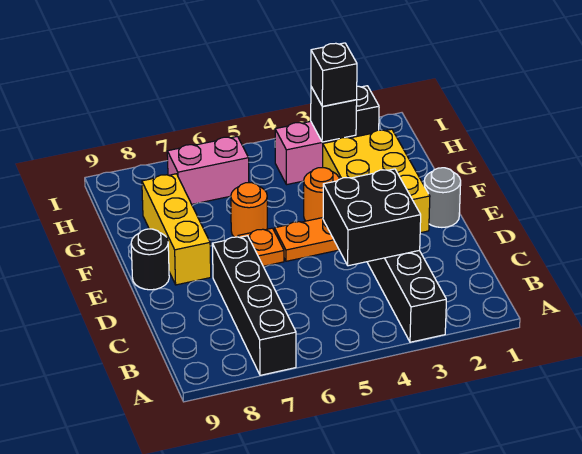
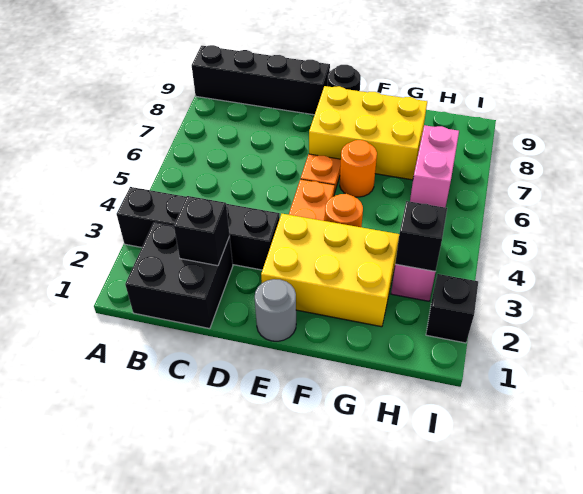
black 1x4 brick [212,236,296,375] -> black 1x4 brick moved to [192,45,330,115]
black 2x2 brick [323,169,421,266] -> black 2x2 brick moved to [125,222,233,329]
yellow 1x3 brick [142,174,211,285] -> yellow 2x3 brick [309,86,427,180]
black 1x1 brick [311,43,357,106] -> black 1x1 brick moved to [174,196,230,266]

